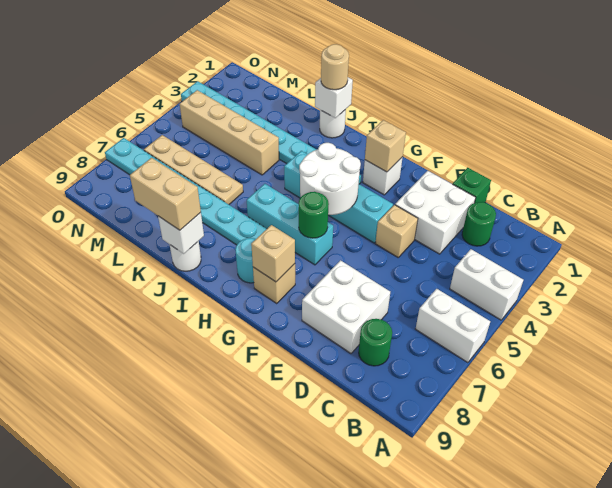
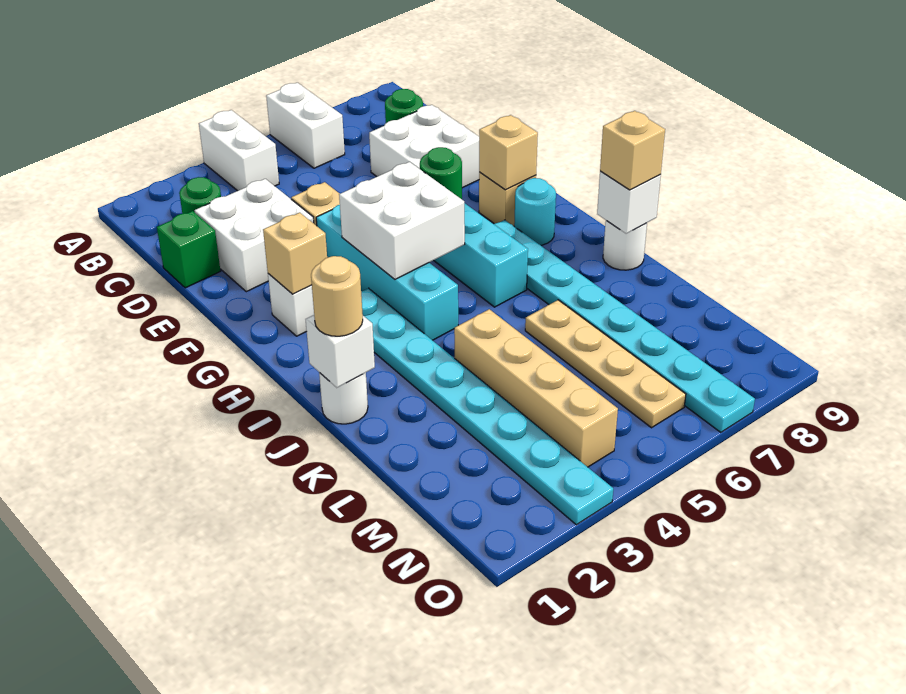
white 2x2 round brick [299,143,361,215] -> white 2x2 brick [339,162,465,279]
tan 1x2 brick [130,158,201,230] -> tan 1x1 brick [600,111,665,190]

